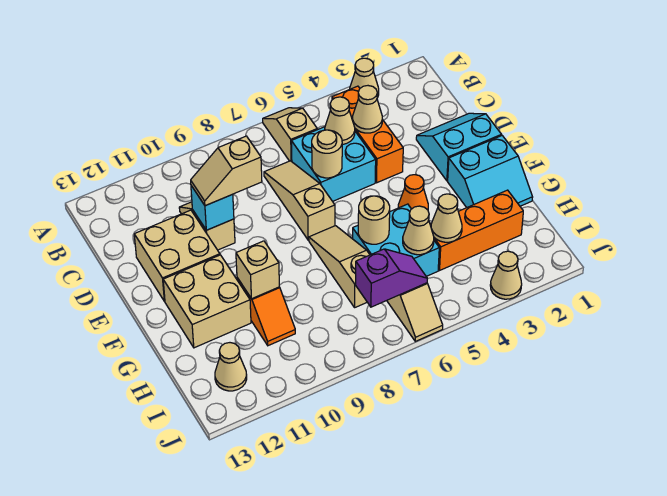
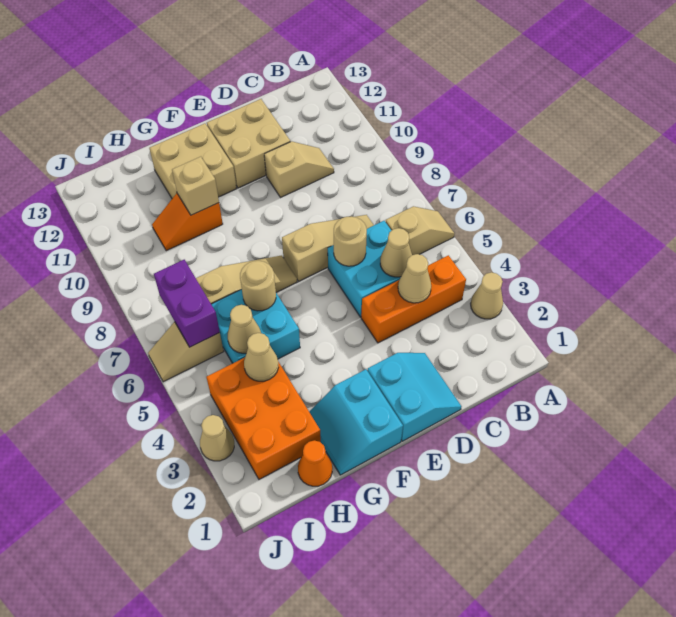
tan 1x2 slope [191,136,262,206] -> none
cyan 1x1 brick [191,186,234,230] -> none
orange 1x1 cone [398,175,428,210] -> orange 1x1 cone moved to [298,440,332,486]
orange 1x3 brick [430,190,523,270] -> orange 2x3 brick [207,358,321,479]
purple 1x2 slope [356,249,427,307] -> purple 1x2 brick [154,260,220,347]
tan 1x1 cone [215,343,247,391] -> none

